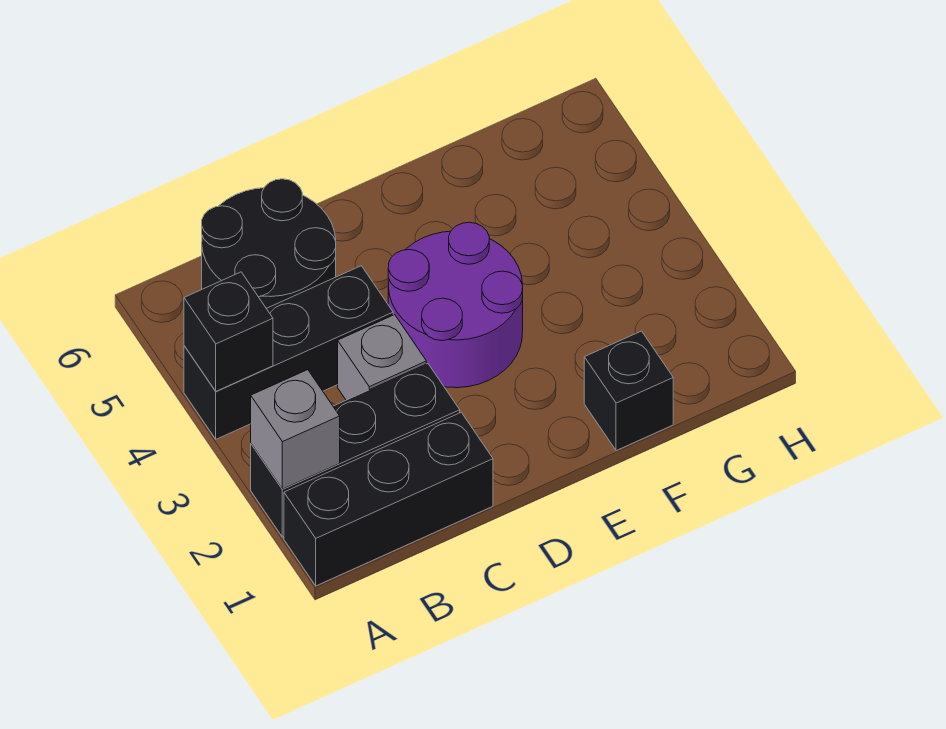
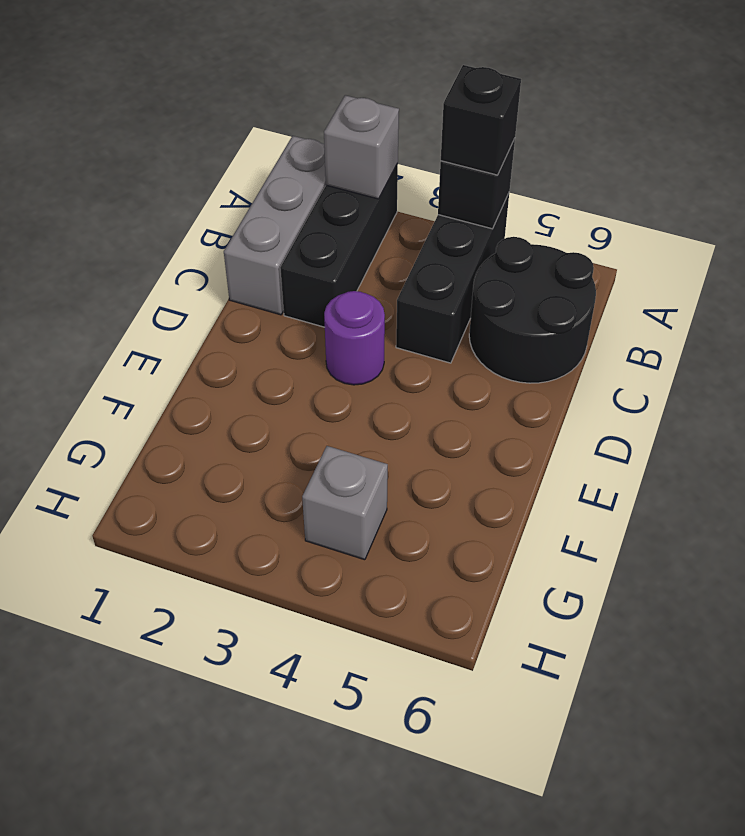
black 1x3 brick [284,413,493,586] -> grey 1x3 brick [224,136,326,315]
grey 1x1 brick [338,315,426,400] -> grey 1x1 brick moved to [302,446,388,560]
purple 2x2 round brick [388,222,523,388] -> purple 1x1 round brick [324,291,385,385]
black 1x1 brick [584,331,673,451] -> black 1x1 brick moved to [441,65,521,175]

